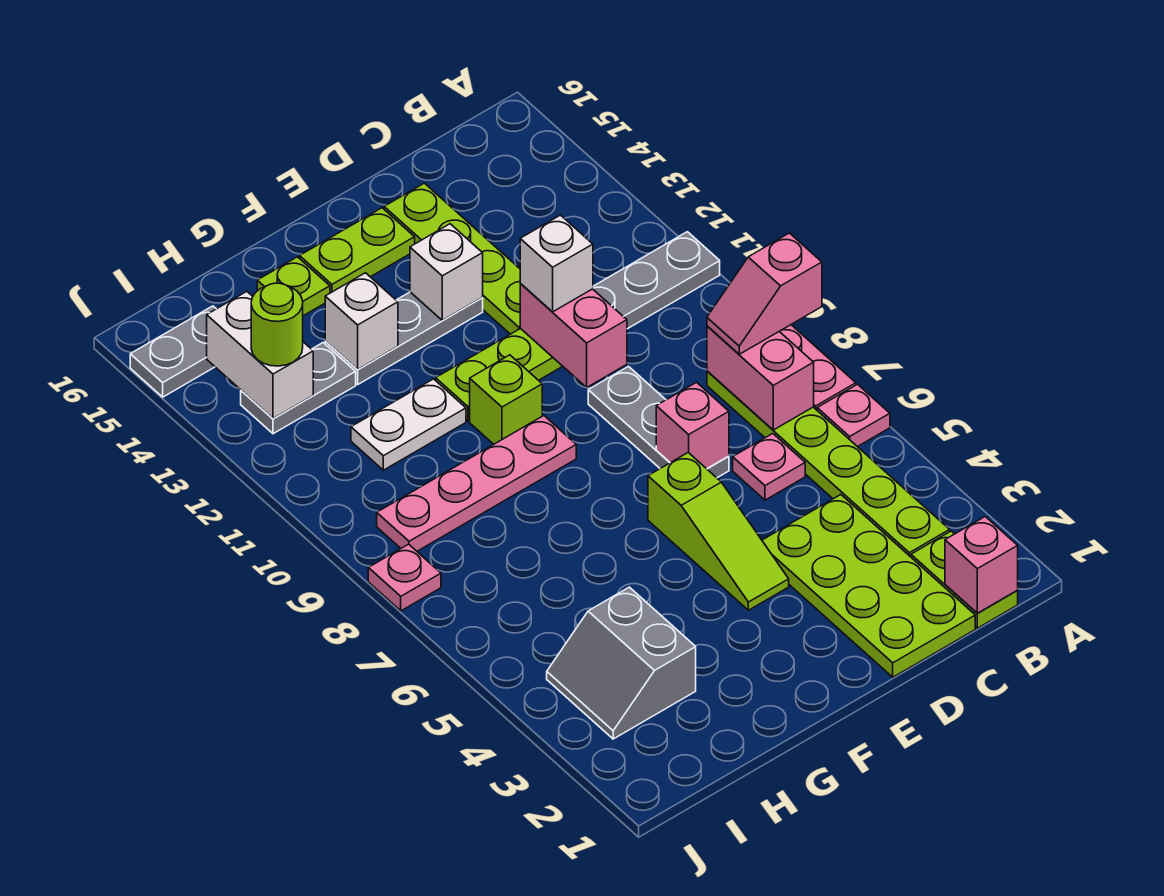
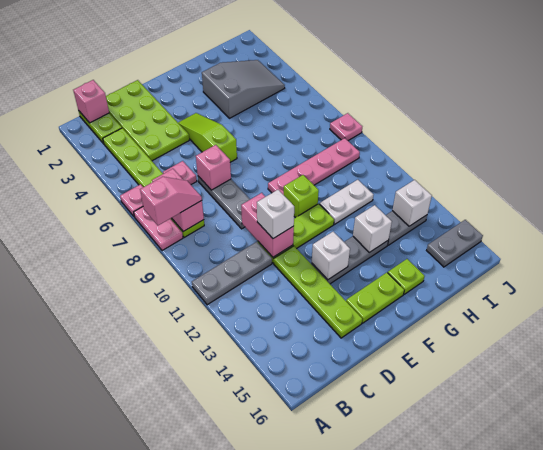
grey 2x2 slope [547,587,696,739] -> grey 2x3 slope [202,60,285,118]
white 1x2 brick [207,292,313,419] -> white 1x1 brick [392,180,432,226]
lime 1x1 round brick [251,283,303,366] -> none

